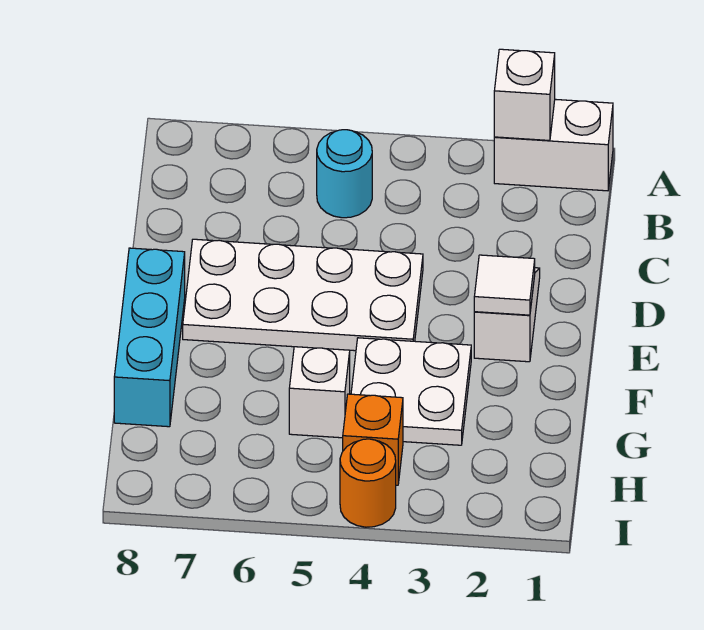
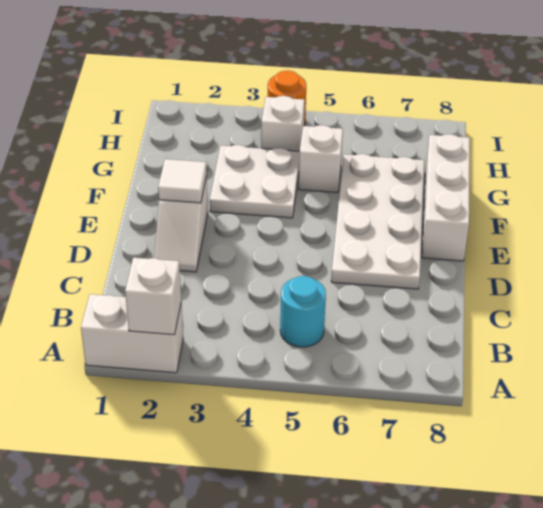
white 2x4 plate [183,239,423,351] -> white 2x4 plate turned to [331,154,424,289]
cyan 1x3 brick [114,248,185,427] -> white 1x3 brick [422,134,470,261]
orange 1x1 brick [343,394,403,485] -> white 1x1 brick [261,96,305,151]

